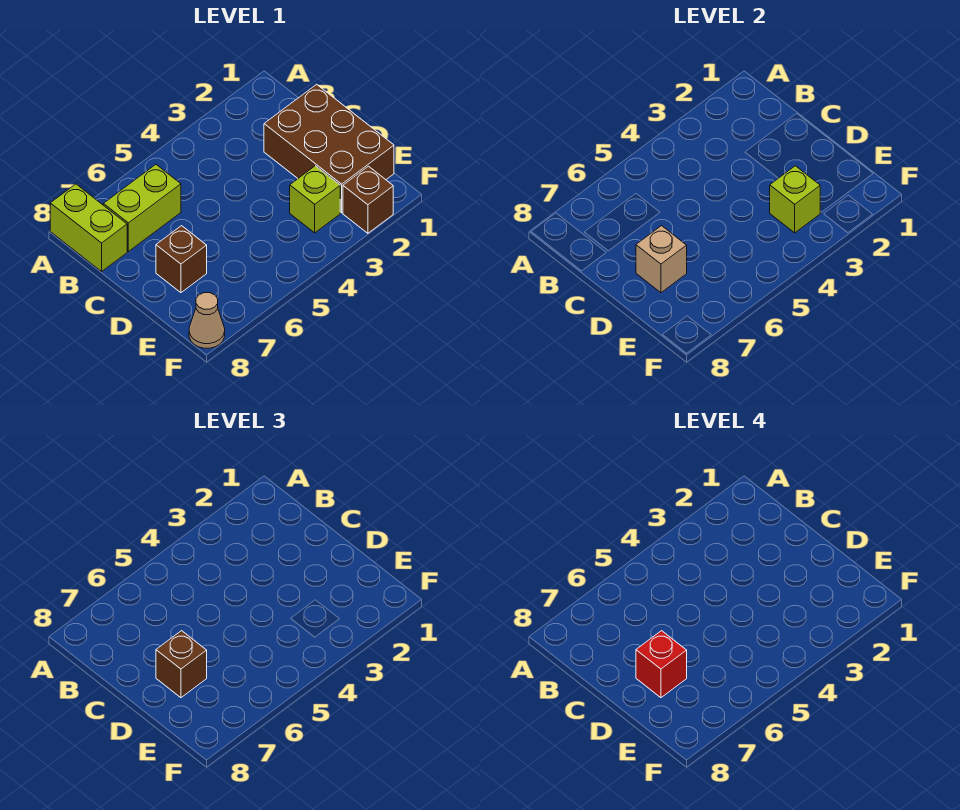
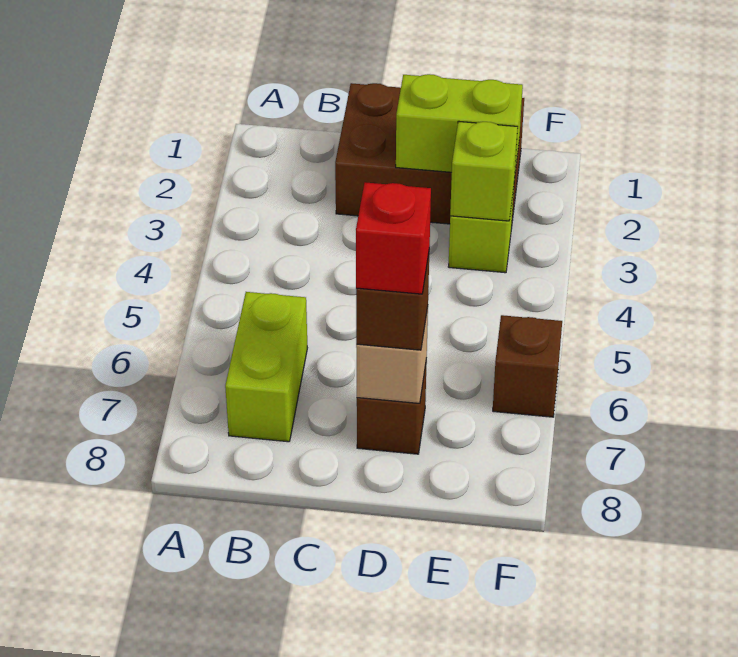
lime 1x2 brick [50,184,127,272] -> lime 1x2 brick moved to [396,74,523,172]
brown 1x1 brick [343,166,393,233] -> brown 1x1 brick moved to [493,315,562,417]
tan 1x1 cone [189,293,225,348] -> none

